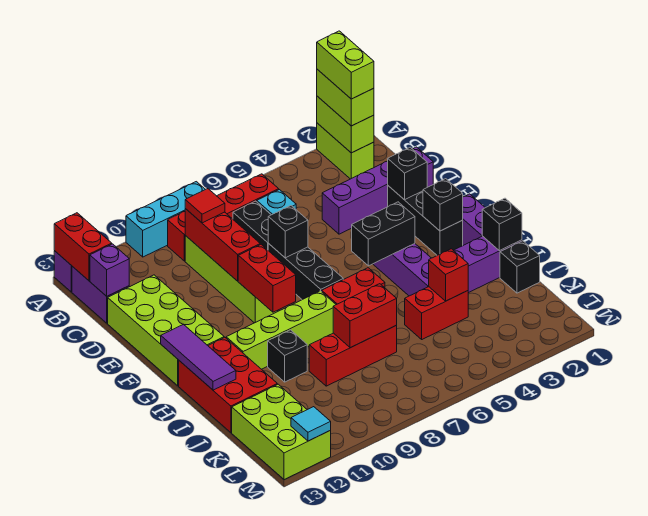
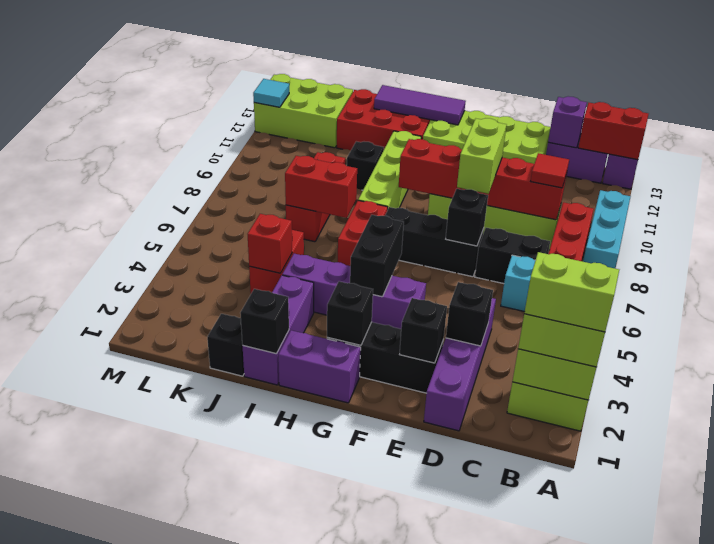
none -> black 1x1 brick [446,282,493,346]
none -> lime 1x2 brick [457,118,507,194]
red 1x2 brick [333,284,397,348] -> red 1x2 brick turned to [285,156,357,218]

